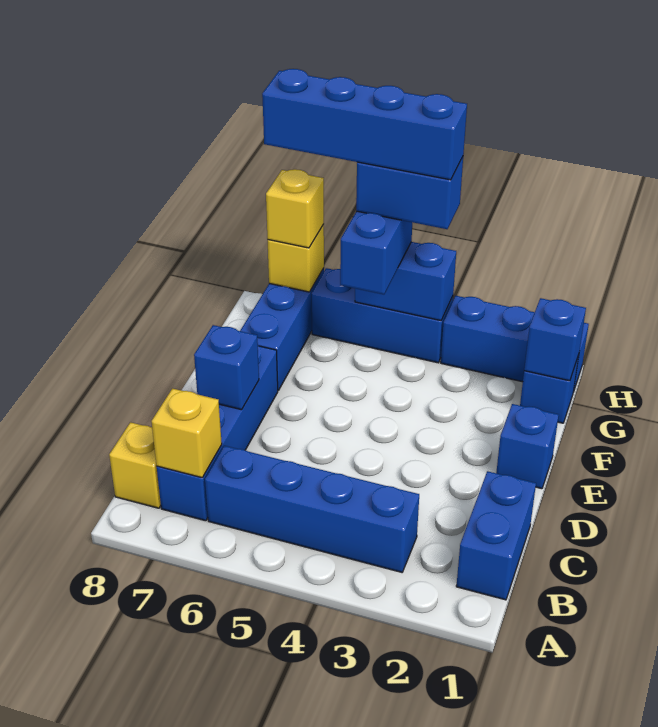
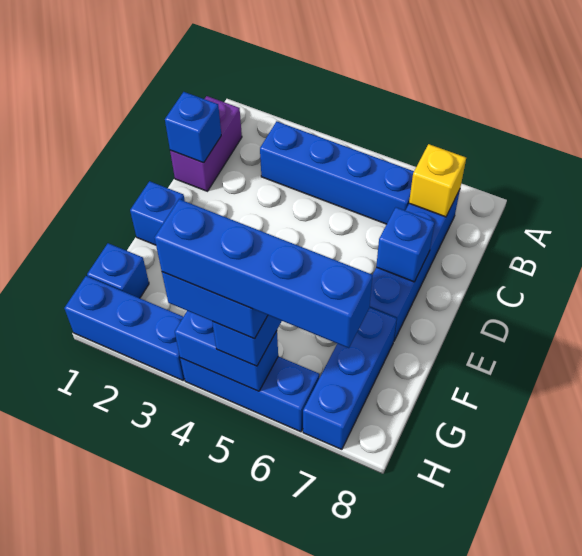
blue 1x2 brick [456,471,536,600] -> purple 1x2 brick [170,96,242,191]
yellow 1x1 brick [109,422,161,508] -> none
blue 1x1 brick [524,298,586,381] -> blue 1x1 brick moved to [165,92,221,163]
yellow 1x1 brick [268,225,324,292] -> none
yellow 1x1 brick [266,169,324,248] -> none

